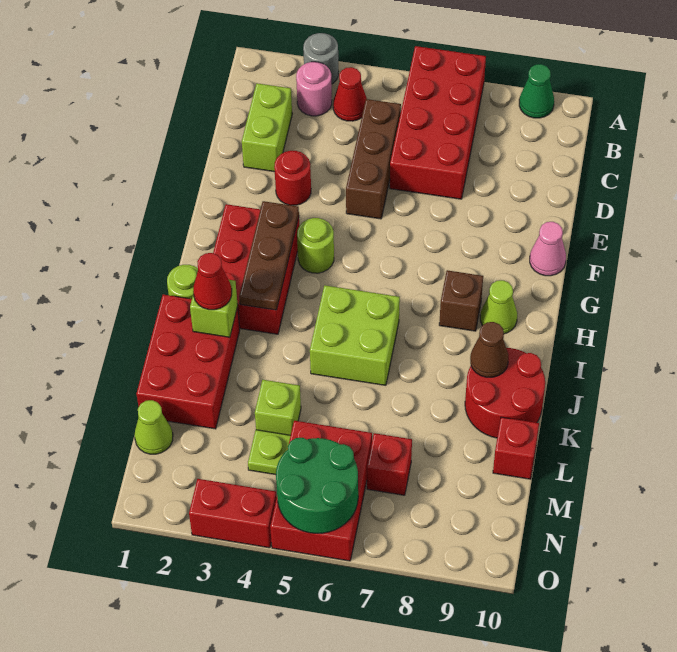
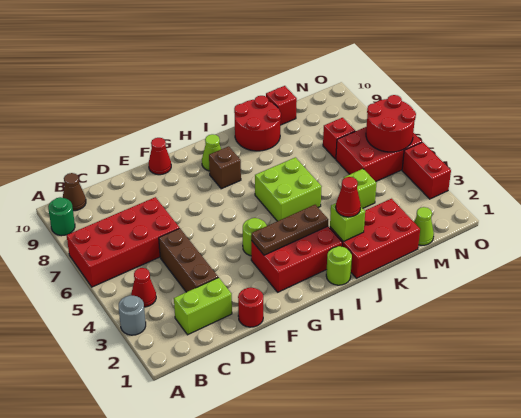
green 1x1 cone [519,64,554,118] -> green 1x1 round brick [48,197,75,236]
pink 1x1 round brick [296,62,332,116] -> none
brown 1x3 brick [346,99,401,219] -> brown 1x3 brick turned to [159,228,218,292]
red 1x1 round brick [274,151,311,205] -> red 1x1 round brick moved to [238,288,263,327]
pink 1x1 cone [530,222,566,276] -> red 1x1 cone [149,138,171,175]
brown 1x1 cone [470,322,508,377] -> brown 1x1 cone moved to [63,173,86,211]
lime 1x1 plate [248,430,291,475] -> none
green 2x2 round brick [276,438,358,533] -> red 2x2 round brick [366,95,416,152]

